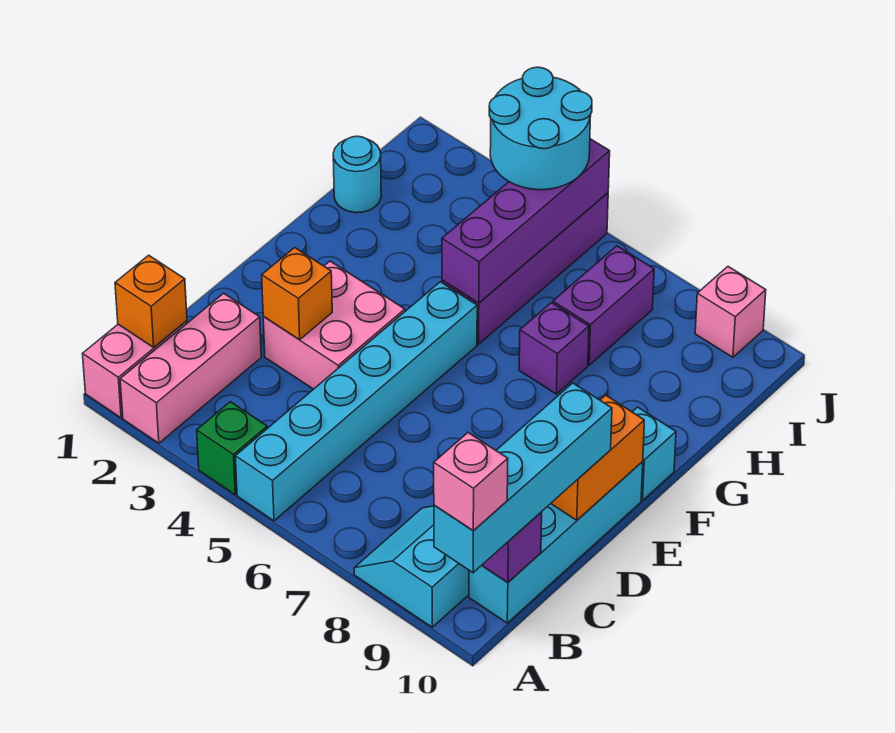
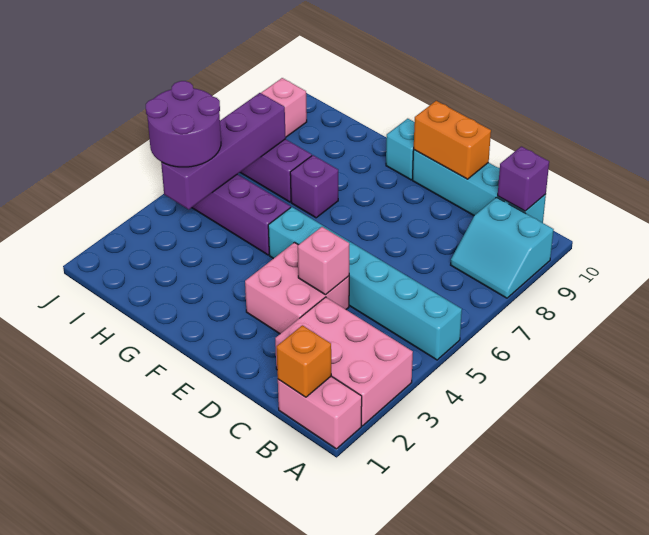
pink 1x3 brick [120,293,261,443] -> pink 2x3 brick [275,297,413,426]
green 1x1 brick [197,402,267,495] -> none
cyan 1x4 brick [434,383,612,573] -> none
pink 1x1 brick [434,433,508,530] -> pink 1x1 brick moved to [298,227,349,295]
orange 1x1 brick [262,248,332,340] -> none
purple 1x4 brick [442,139,610,303] -> purple 1x4 brick turned to [161,93,286,209]
cyan 1x1 round brick [333,136,381,213] -> none
cyan 2x2 round brick [489,67,592,190] -> purple 2x2 round brick [146,81,221,167]

